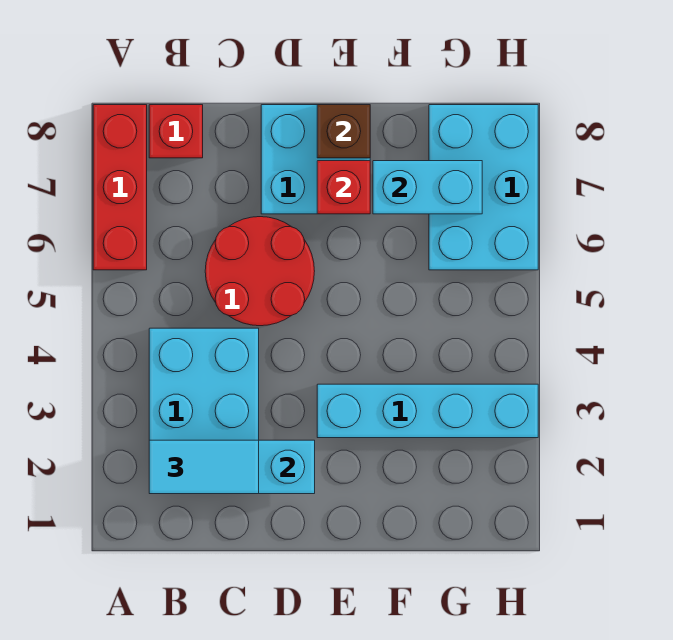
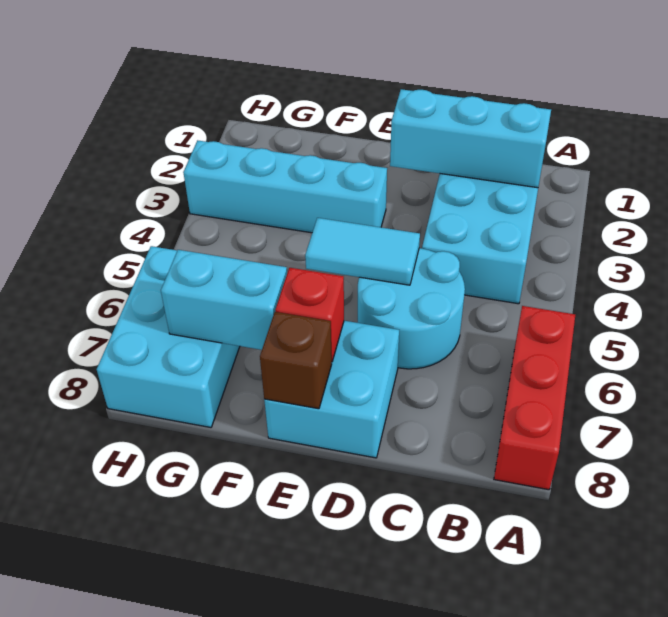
cyan 1x2 tile [149,440,259,494] -> cyan 1x2 tile moved to [305,218,420,285]
red 1x1 brick [149,105,203,158] -> none
red 2x2 round brick [205,217,315,326] -> cyan 2x2 round brick [358,248,465,369]

